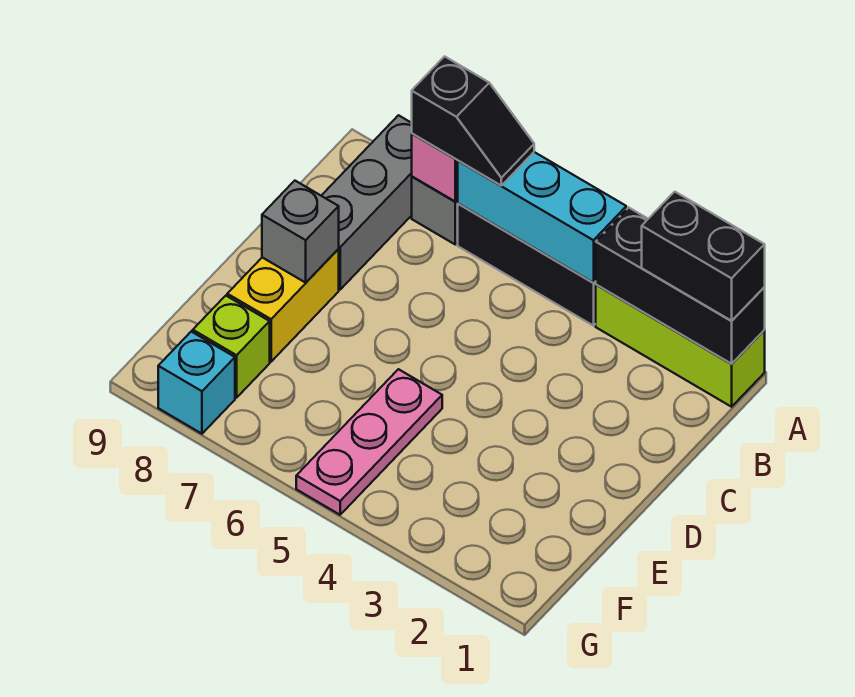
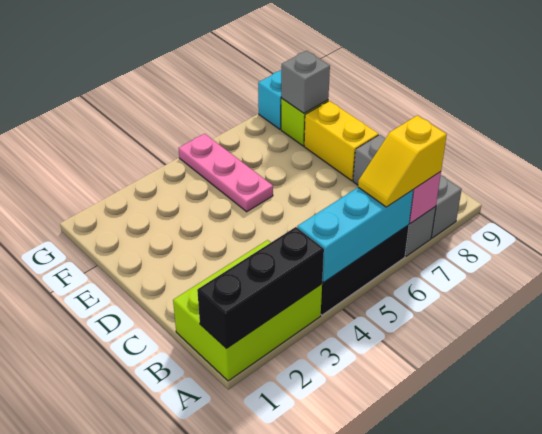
lime 1x3 brick [596,285,765,407] -> lime 2x3 brick [173,240,322,381]
black 1x2 brick [642,192,765,321] -> none
black 1x2 slope [412,56,534,185] -> yellow 1x2 slope [358,115,447,207]
grey 1x1 brick [262,181,339,283] -> grey 1x1 brick moved to [281,51,330,113]

